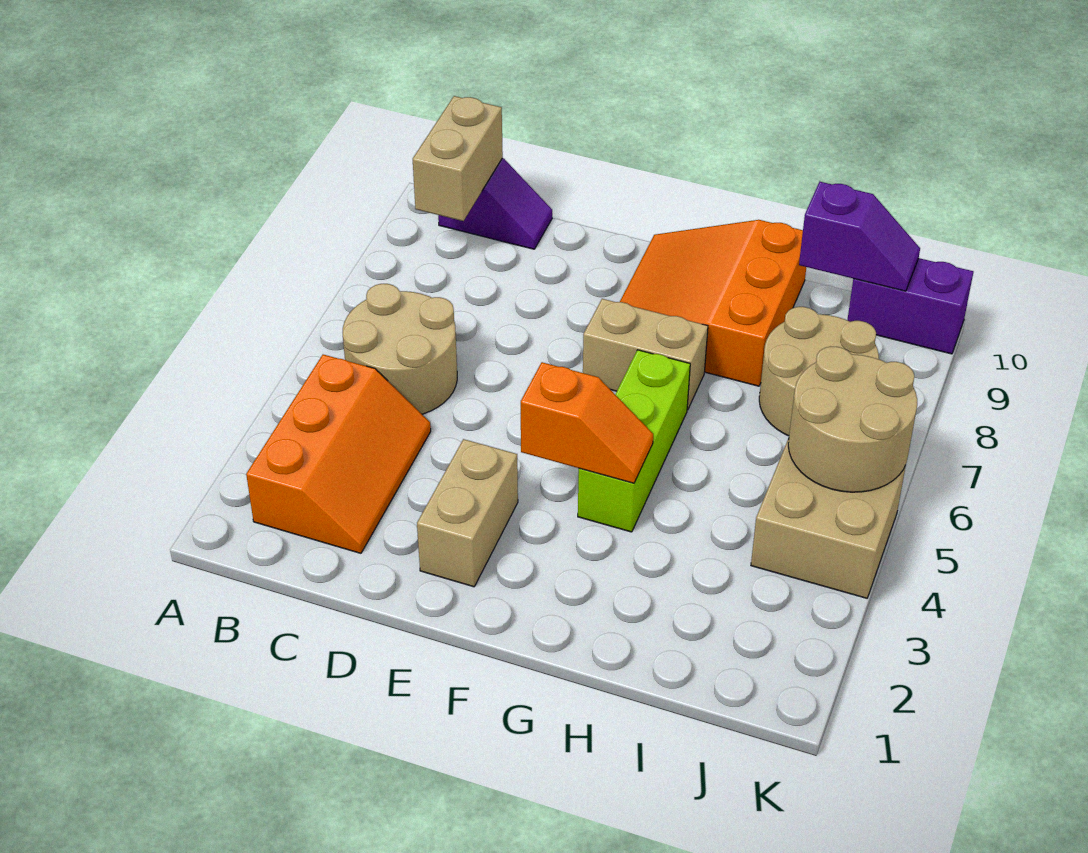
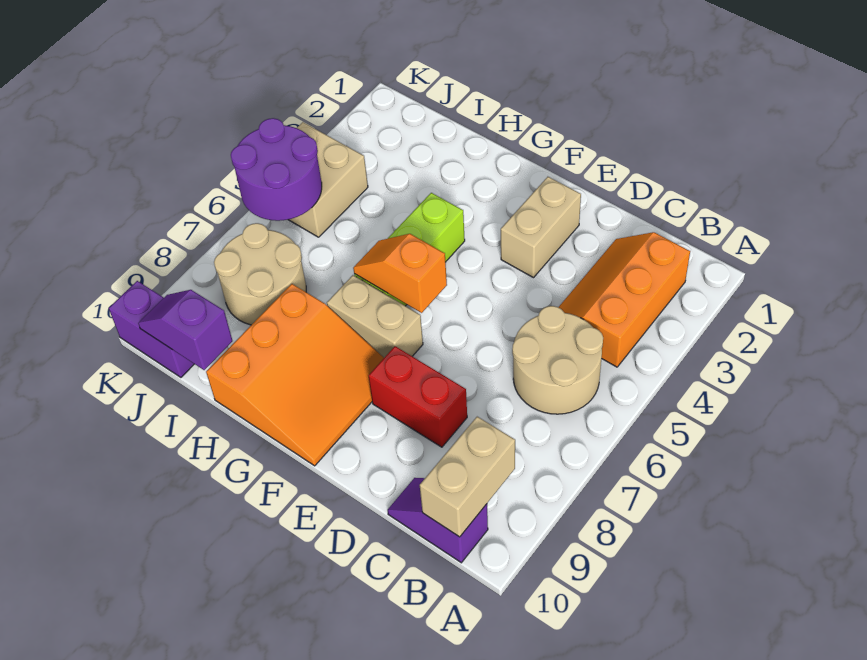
none -> red 1x2 brick [369,346,467,447]
orange 1x2 slope [521,362,653,483] -> orange 1x2 slope moved to [353,234,447,313]
tan 2x2 round brick [788,347,917,492] -> purple 2x2 round brick [231,118,322,221]

